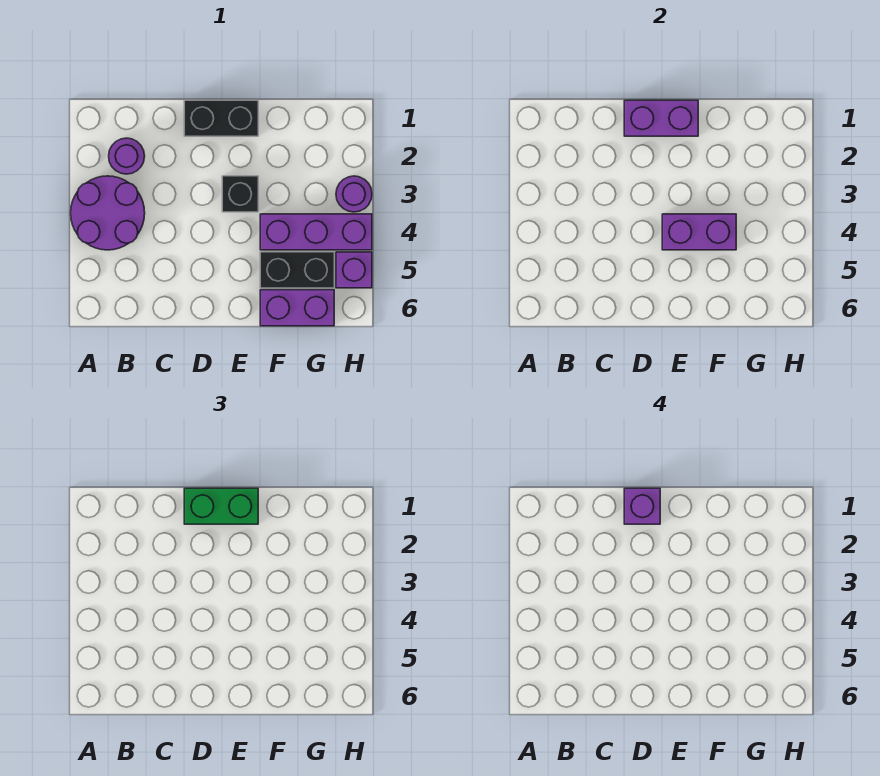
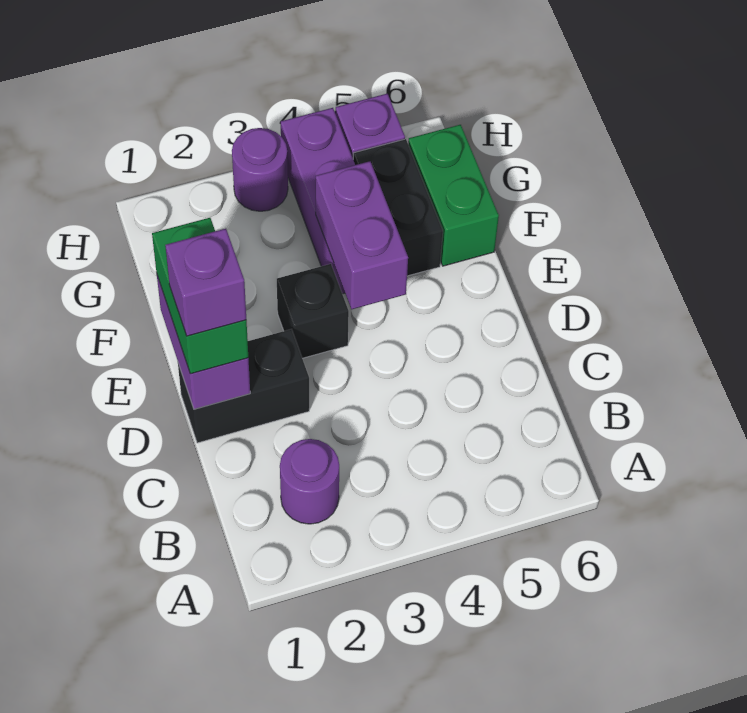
purple 2x2 round brick [71,176,145,250] -> none
black 1x2 brick [184,100,258,136] -> black 1x2 brick turned to [178,329,309,443]
purple 1x2 brick [260,290,334,326] -> green 1x2 brick [408,125,499,266]

